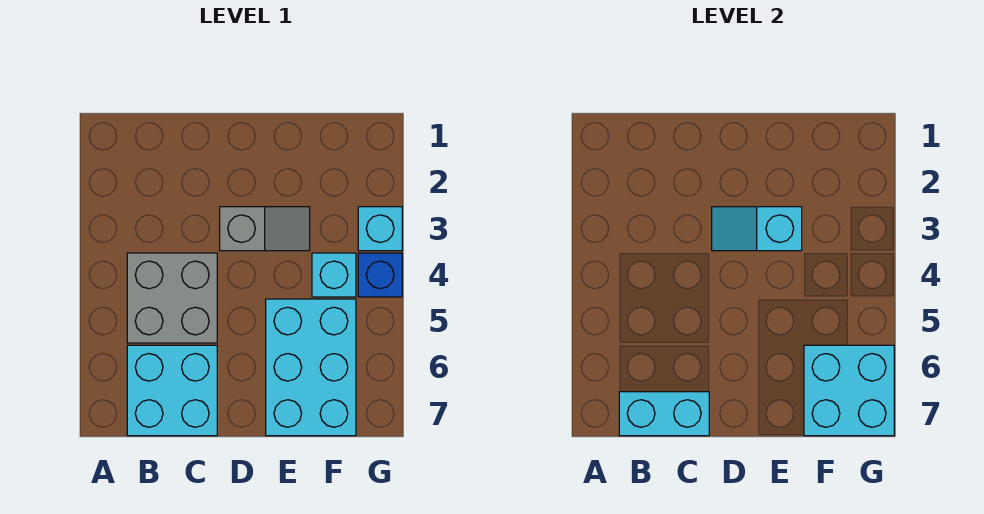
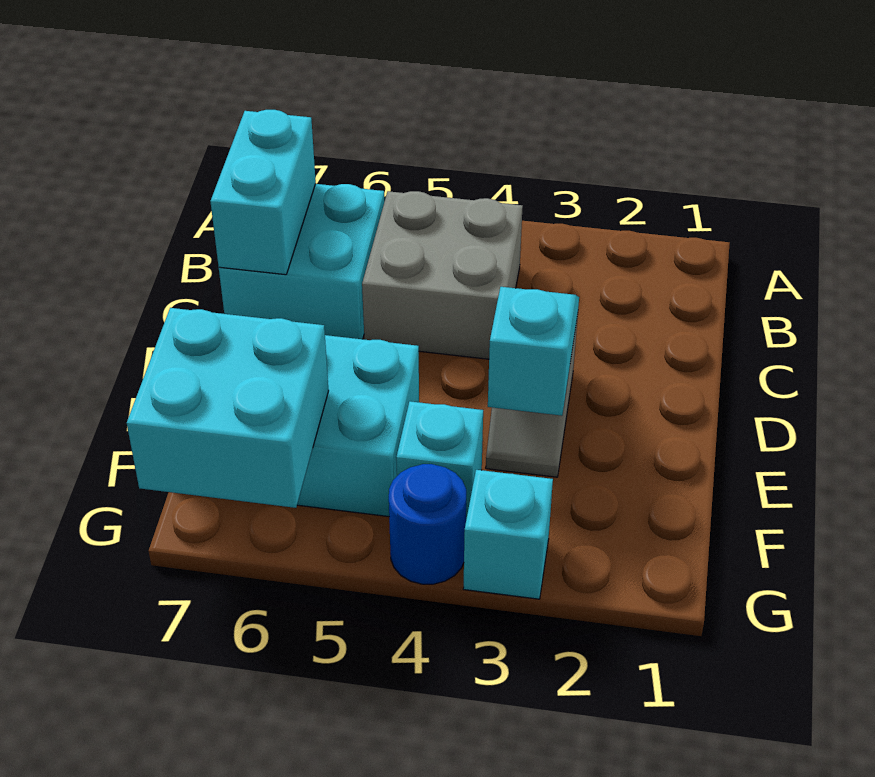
blue 1x1 brick [358,253,402,297] -> blue 1x1 round brick [389,464,466,584]

